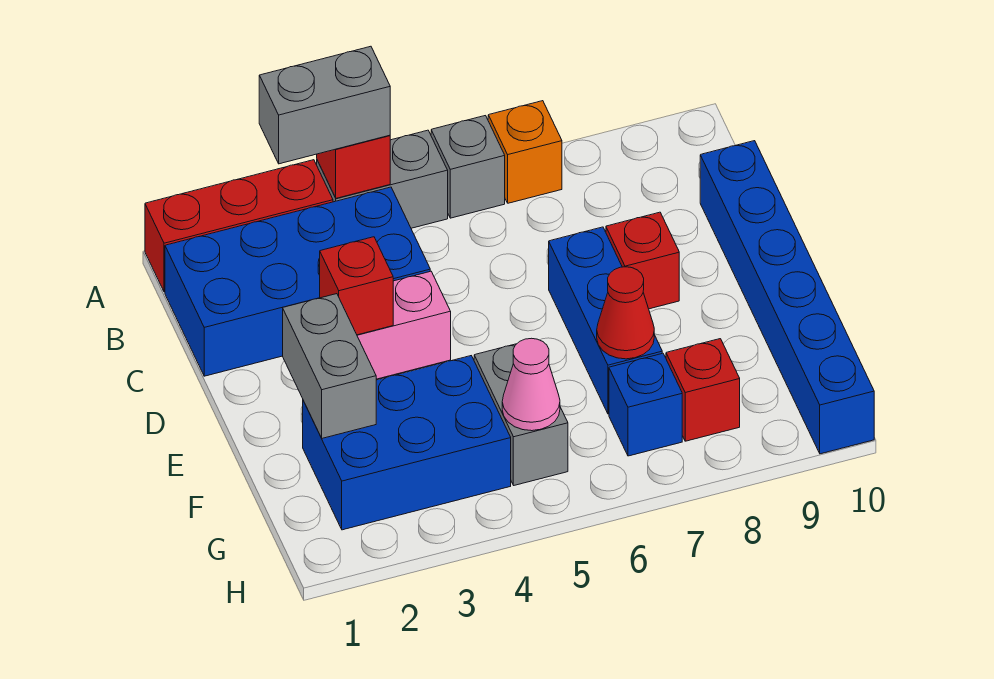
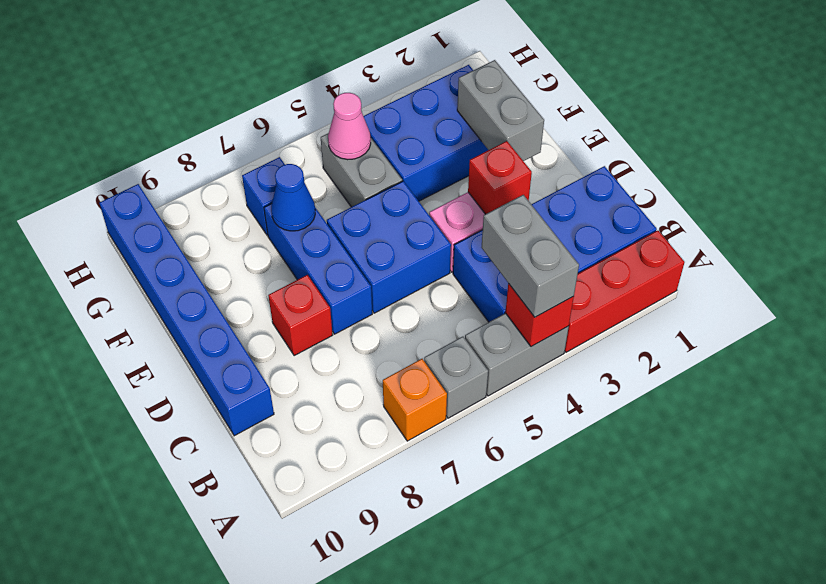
grey 1x2 brick [259,46,390,164] -> grey 1x2 brick turned to [481,195,579,317]
none -> blue 2x2 brick [327,181,451,313]
red 1x1 cone [597,267,654,359] -> blue 1x1 cone [271,164,315,231]
red 1x1 brick [666,339,740,441] -> none

